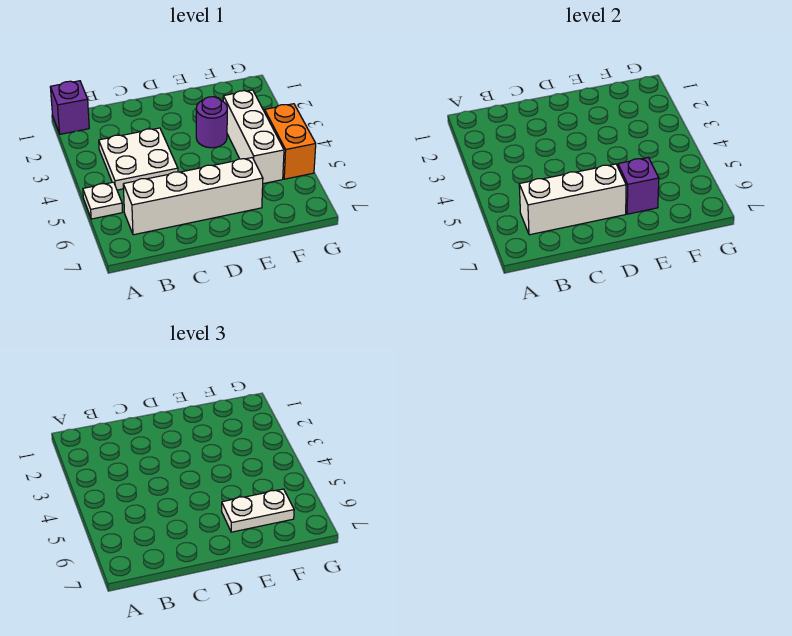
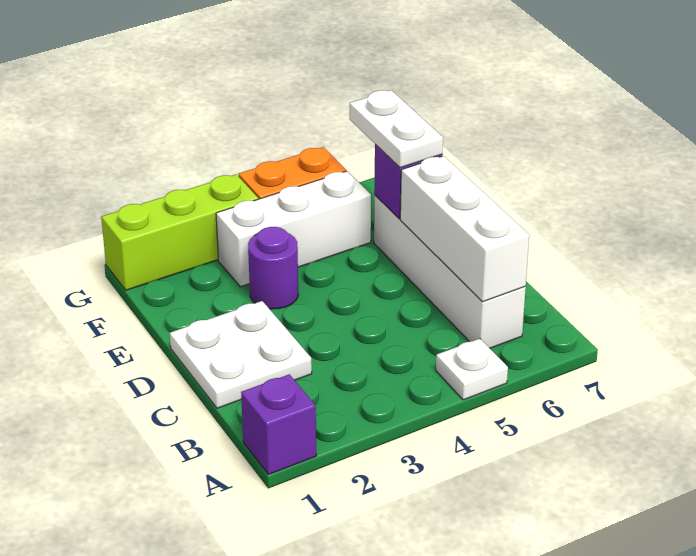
white 2x2 plate [99,128,178,190] -> white 2x2 plate moved to [170,301,312,408]
none -> lime 1x3 brick [101,174,258,290]

